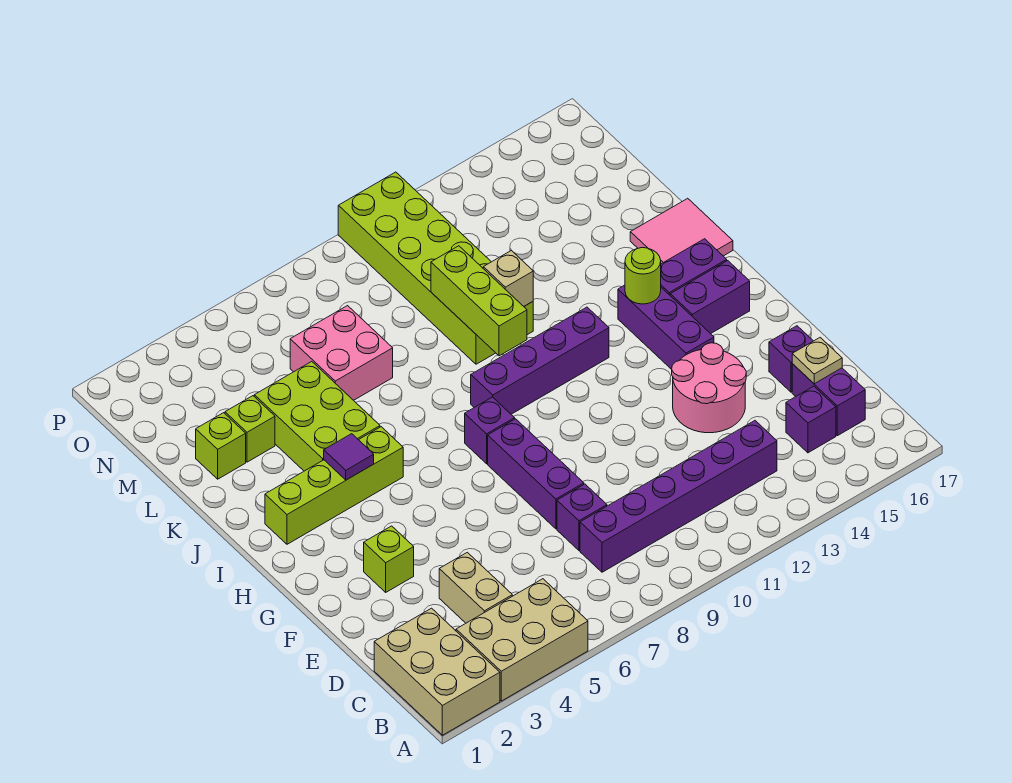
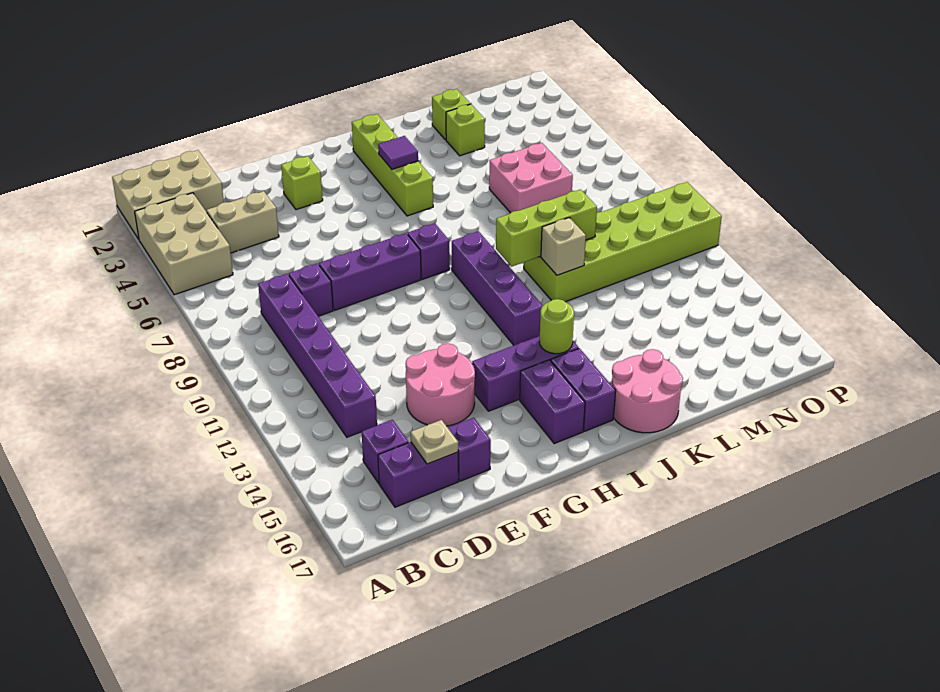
lime 2x3 brick [254,362,380,471] -> none
pink 2x2 tile [630,198,733,264] -> pink 2x2 round brick [612,349,683,433]

